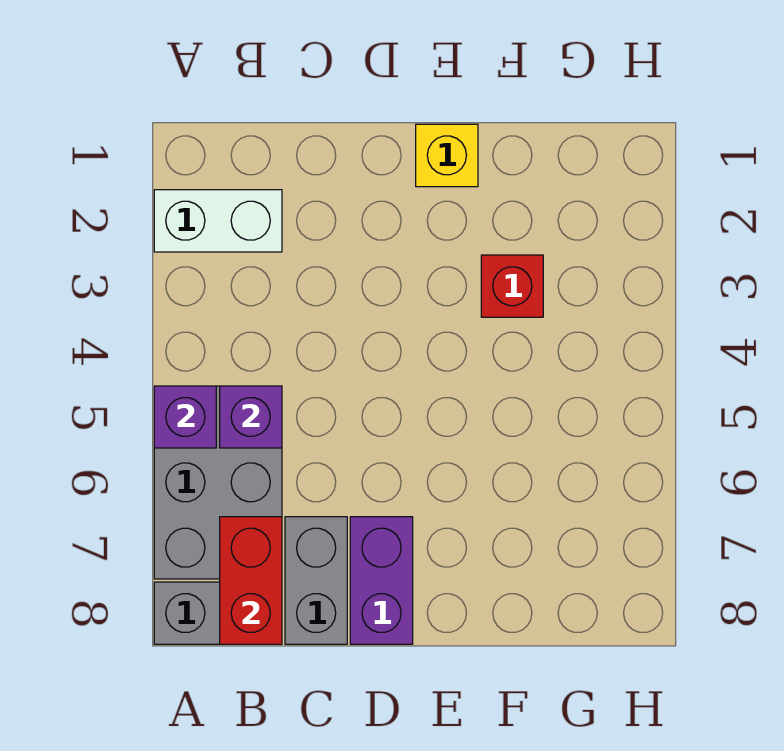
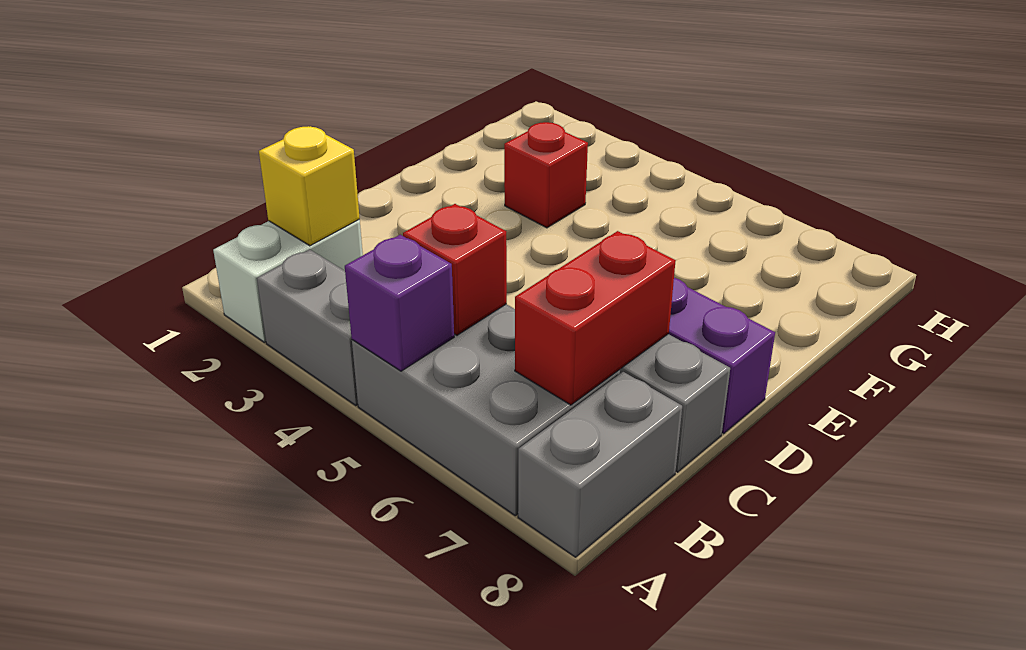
none -> grey 1x2 brick [257,249,358,406]
purple 1x1 brick [220,386,282,448] -> red 1x1 brick [403,204,507,335]
red 1x2 brick [220,517,282,644] -> red 1x2 brick turned to [515,231,676,405]
yellow 1x1 brick [416,124,478,187] -> yellow 1x1 brick moved to [259,126,360,246]

